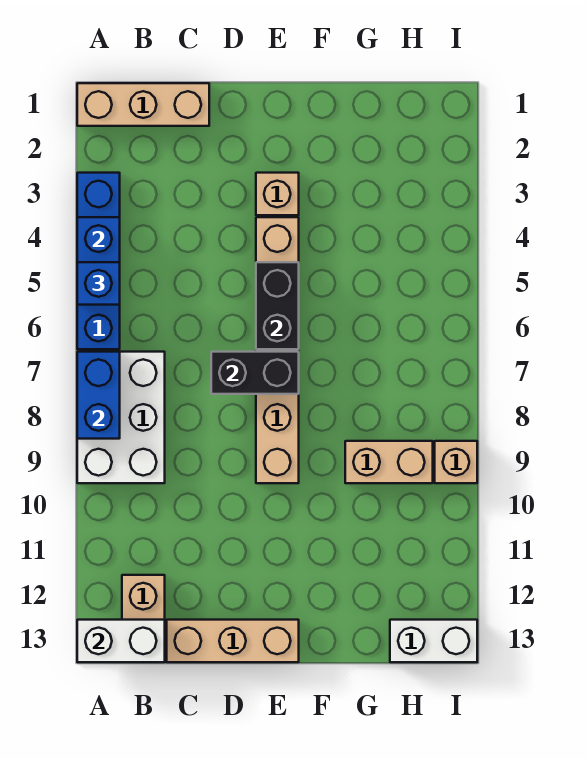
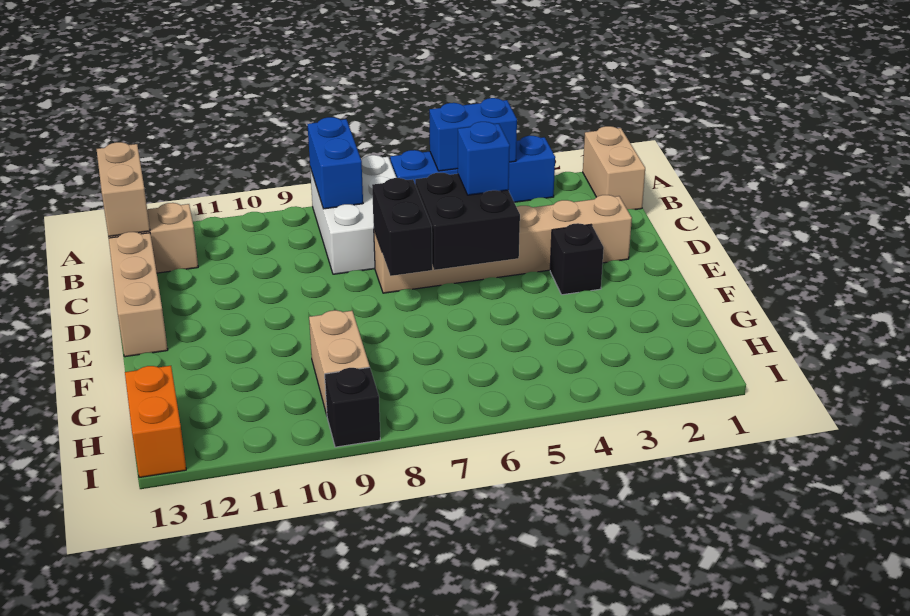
tan 1x3 brick [77,83,209,126] -> tan 1x2 brick [583,126,645,210]
blue 1x1 brick [77,262,120,305] -> blue 1x1 brick moved to [458,122,510,195]
white 2x3 brick [77,352,165,483] -> white 2x3 brick turned to [310,155,396,274]
blue 1x2 brick [77,352,120,439] -> blue 1x2 brick turned to [307,117,363,209]
white 1x2 brick [77,620,165,662] -> tan 1x2 brick [97,142,150,236]
tan 1x1 brick [256,173,299,215] -> black 1x1 brick [550,223,604,295]
tan 1x6 brick [256,217,299,483] -> tan 1x6 brick moved to [374,195,632,293]
black 1x2 brick [256,262,299,349] -> black 2x2 brick [415,173,520,270]
white 1x2 brick [390,620,477,662] -> orange 1x2 brick [125,366,186,478]
tan 1x1 brick [435,441,477,483] -> black 1x1 brick [325,367,380,447]

